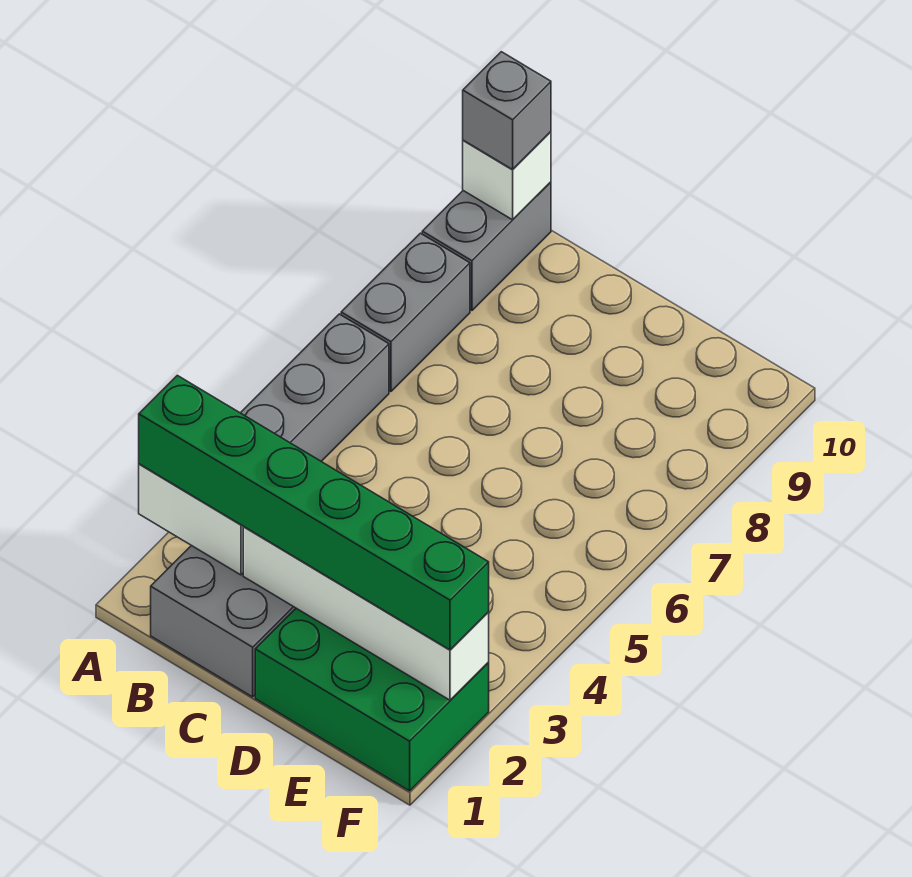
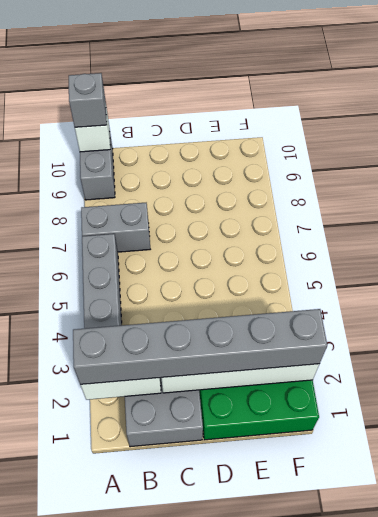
green 1x6 brick [139,375,489,650] -> grey 1x6 brick [73,309,327,385]
grey 1x2 brick [341,233,470,391] -> grey 1x2 brick turned to [81,203,150,252]

